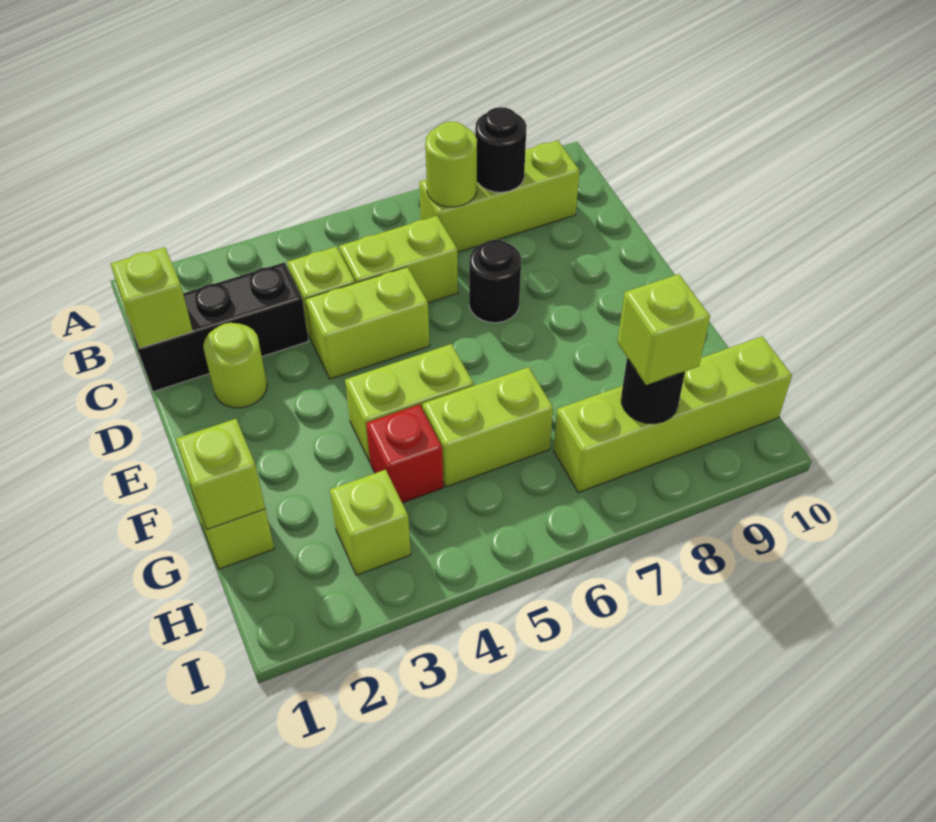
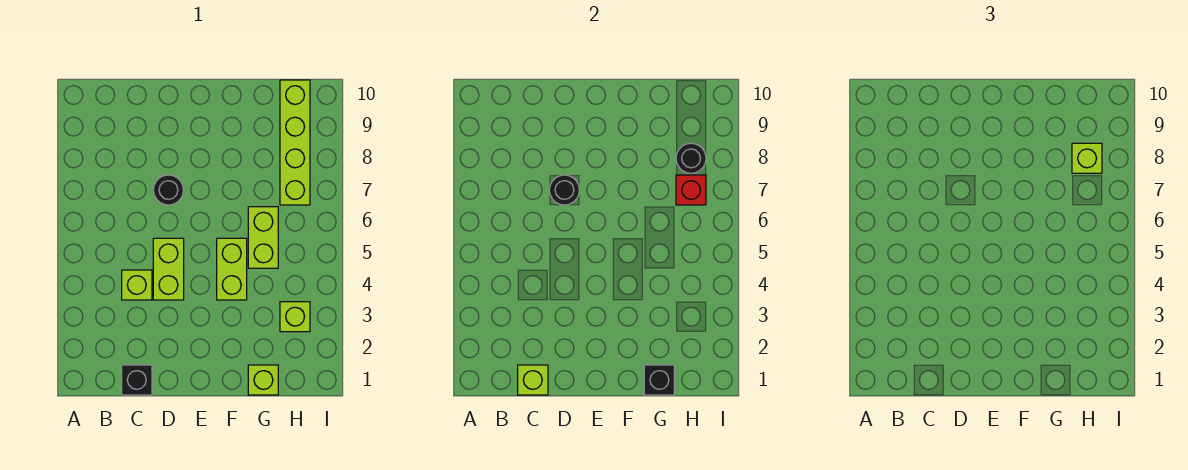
lime 1x3 brick [419,140,580,252] -> none
lime 1x1 round brick [425,122,477,207] -> none
black 1x1 round brick [475,107,527,192] -> black 1x1 round brick moved to [549,175,579,205]
black 1x3 brick [127,262,309,392] -> black 1x1 brick [122,365,152,395]
lime 1x2 brick [339,216,458,303] -> none
lime 1x1 round brick [203,323,267,408] -> none
lime 1x1 brick [176,419,265,529] -> black 1x1 brick [644,365,674,395]
red 1x1 brick [366,404,443,503] -> red 1x1 brick moved to [676,175,706,205]

